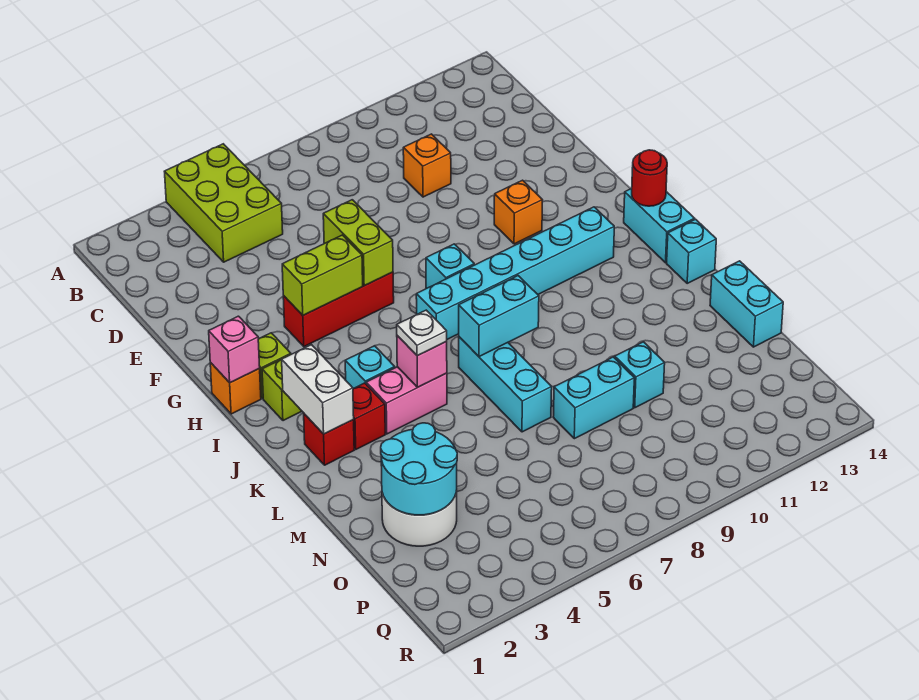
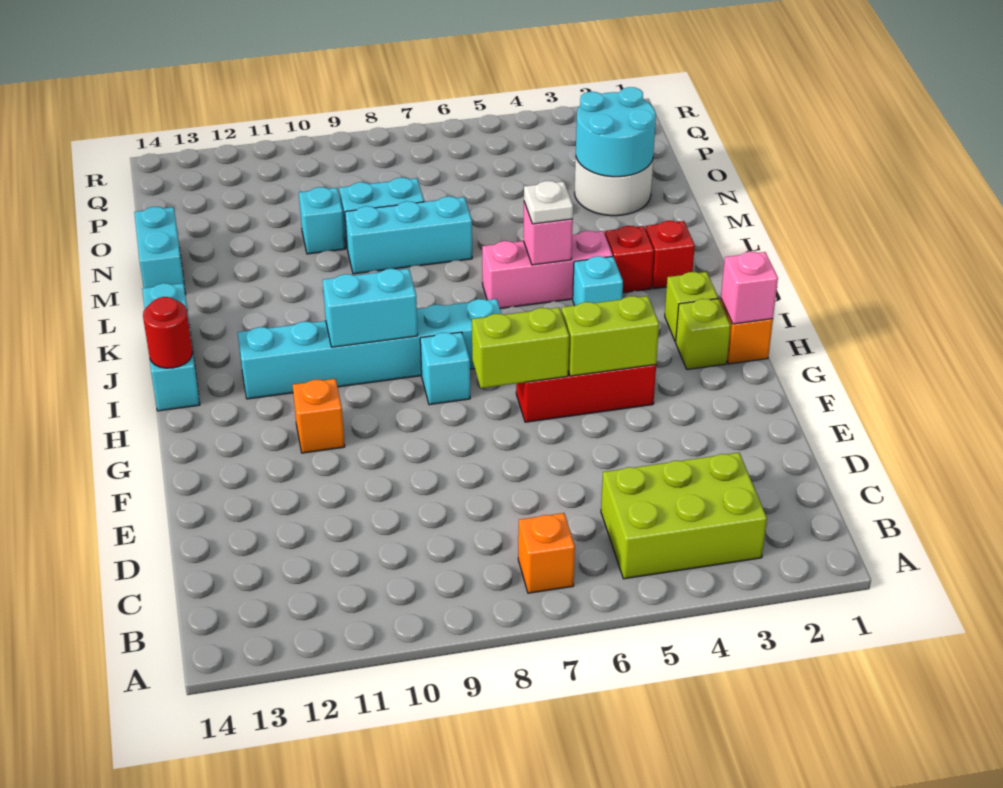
lime 2x3 brick [164,144,283,262] -> lime 2x3 brick turned to [601,453,767,579]
orange 1x1 brick [403,134,451,197] -> orange 1x1 brick moved to [518,513,575,593]
lime 1x2 brick [323,200,393,286] -> lime 1x2 brick turned to [472,308,569,388]
white 1x2 brick [282,345,354,434] -> none
pink 1x2 brick [366,367,447,434] -> pink 1x3 brick [482,231,613,309]
cyan 1x3 brick [459,337,552,432] -> cyan 1x3 brick turned to [345,197,472,274]
cyan 1x2 brick [459,276,539,357] -> cyan 1x2 brick moved to [323,269,418,347]

